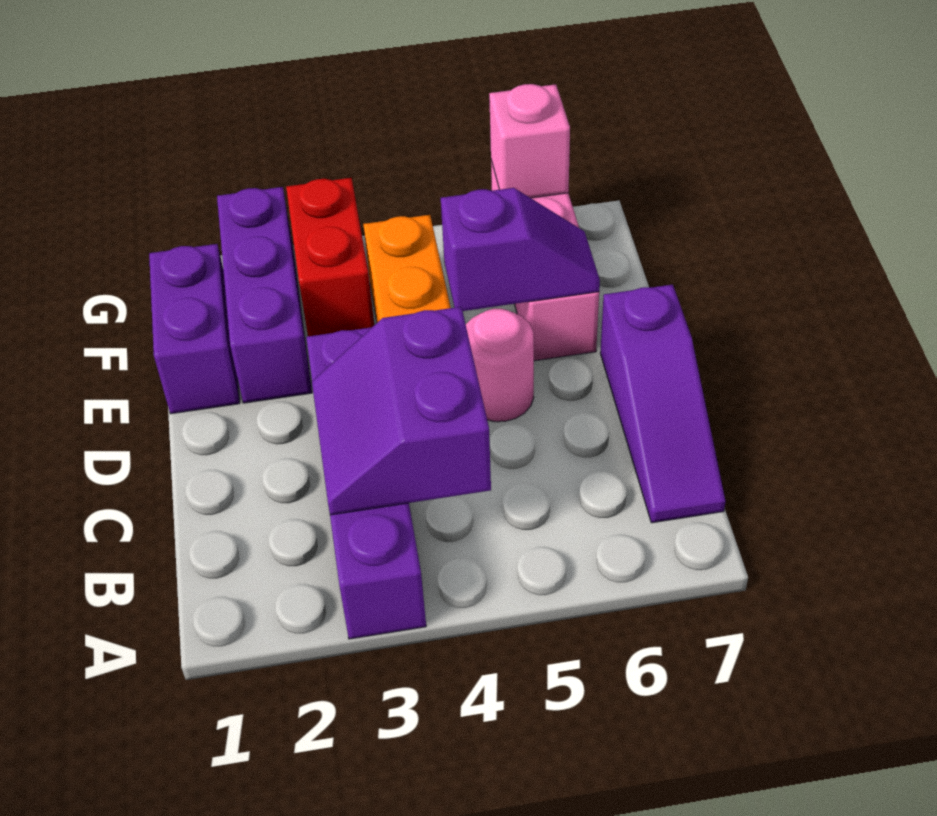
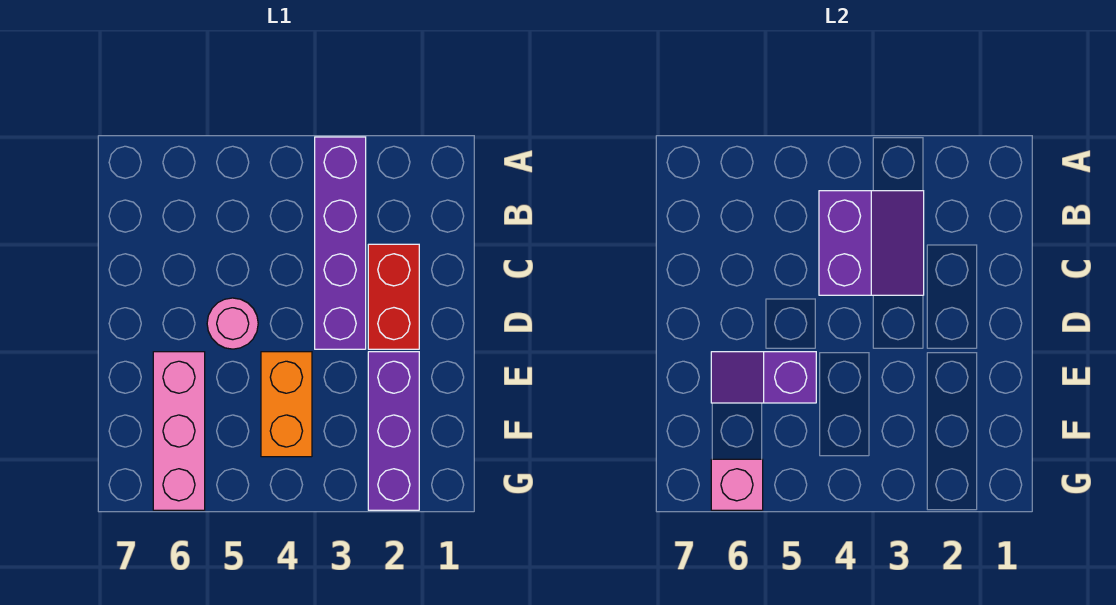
purple 1x3 slope [600,285,725,523] -> none
purple 1x2 brick [149,244,240,414] -> none
red 1x2 brick [286,178,374,336] -> red 1x2 brick moved to [368,244,419,349]

